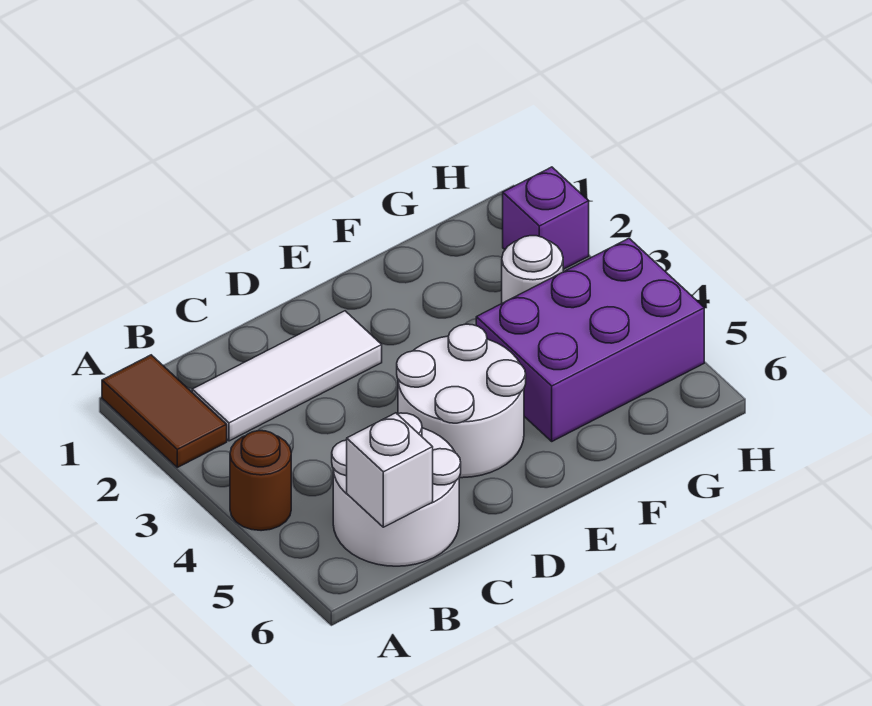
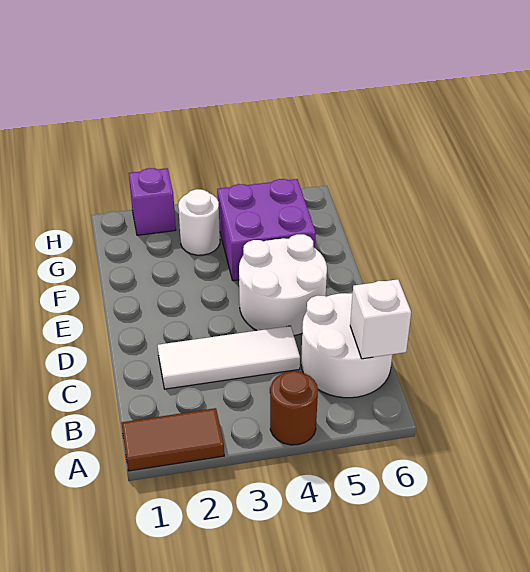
white 1x3 tile [192,311,382,441] -> white 1x3 tile turned to [158,326,300,389]
purple 2x3 brick [476,238,704,441] -> purple 2x2 brick [217,179,316,281]

